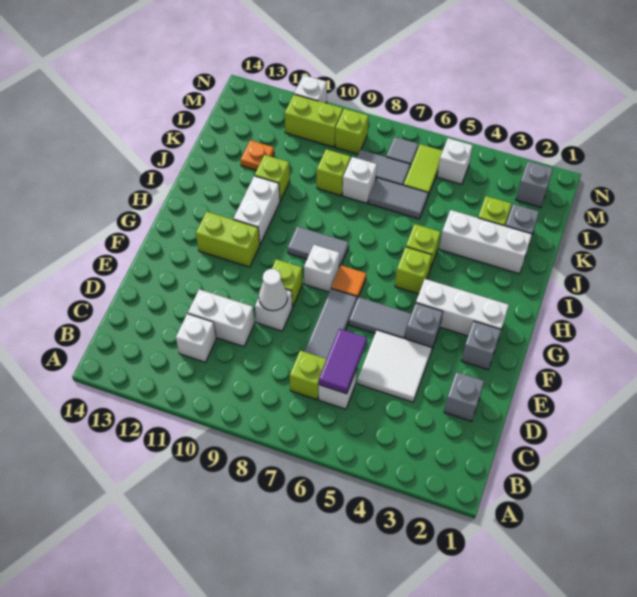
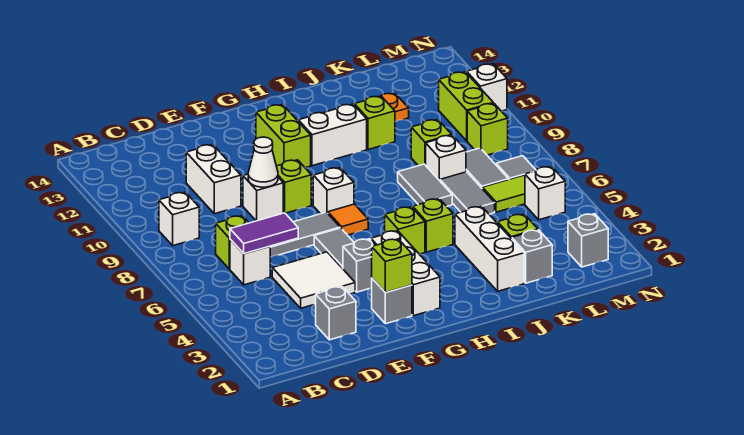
white 1x1 brick [176,314,216,362] -> white 1x1 brick moved to [159,192,199,246]
none -> lime 1x1 brick [372,239,412,293]
grey 1x2 tile [288,226,349,267] -> grey 1x2 tile moved to [398,164,452,206]

